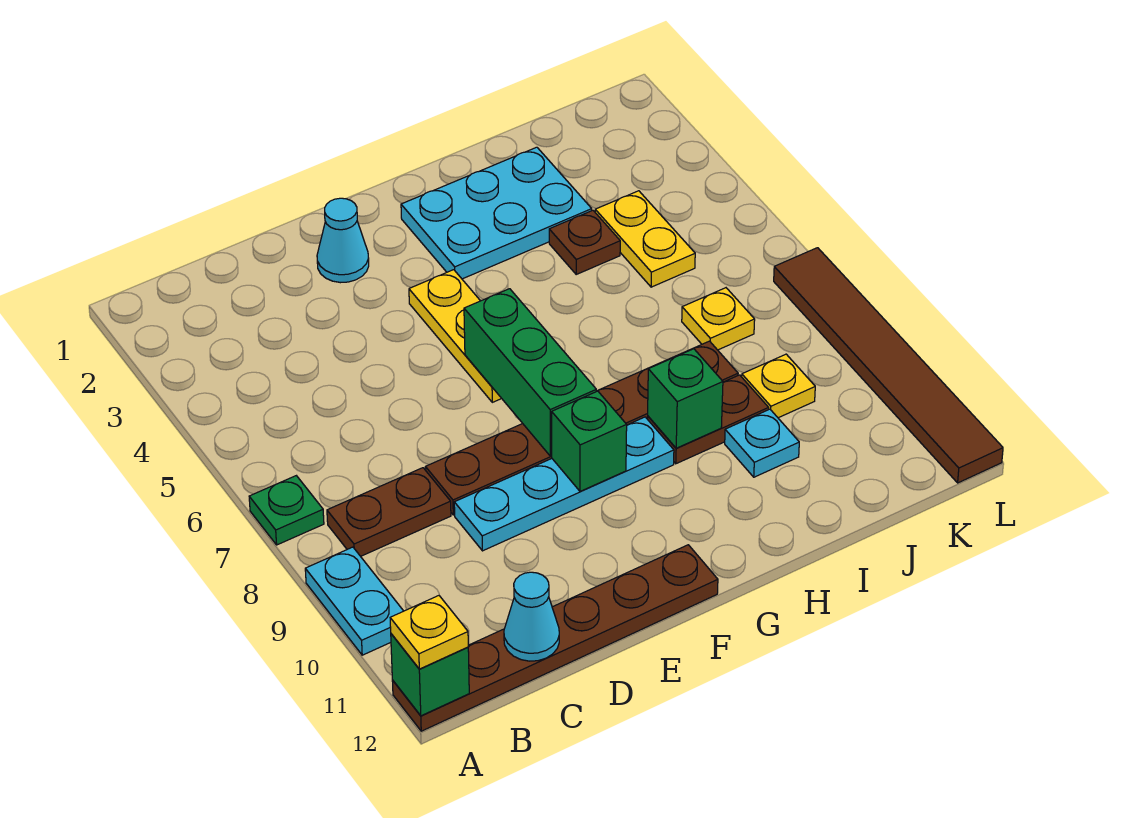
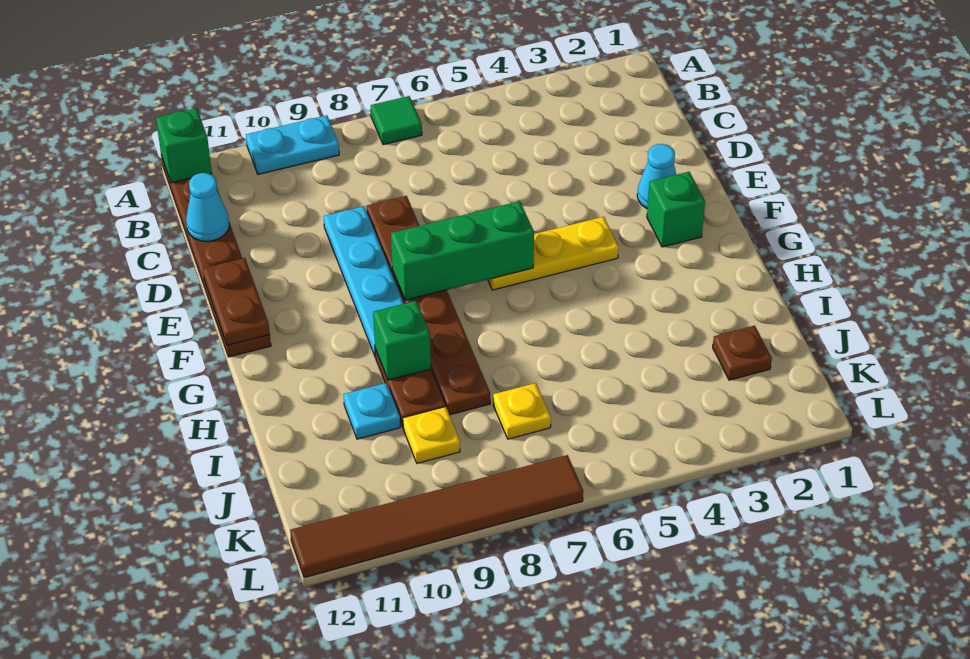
green 1x1 plate [249,476,324,545] -> green 1x1 tile [371,96,422,145]
yellow 1x1 plate [390,596,468,669] -> none
brown 1x2 plate [327,468,451,556] -> brown 1x2 plate moved to [203,258,270,345]
green 1x1 brick [552,391,627,491] -> green 1x1 brick moved to [647,172,705,247]
cyan 2x3 plate [401,147,592,279] -> none
brown 1x1 plate [549,210,620,274] -> brown 1x1 plate moved to [713,326,772,380]
yellow 1x2 plate [595,191,695,287] -> none

